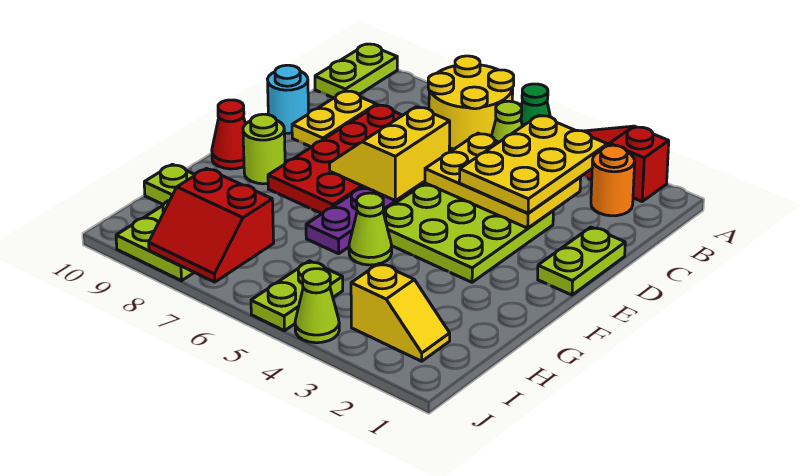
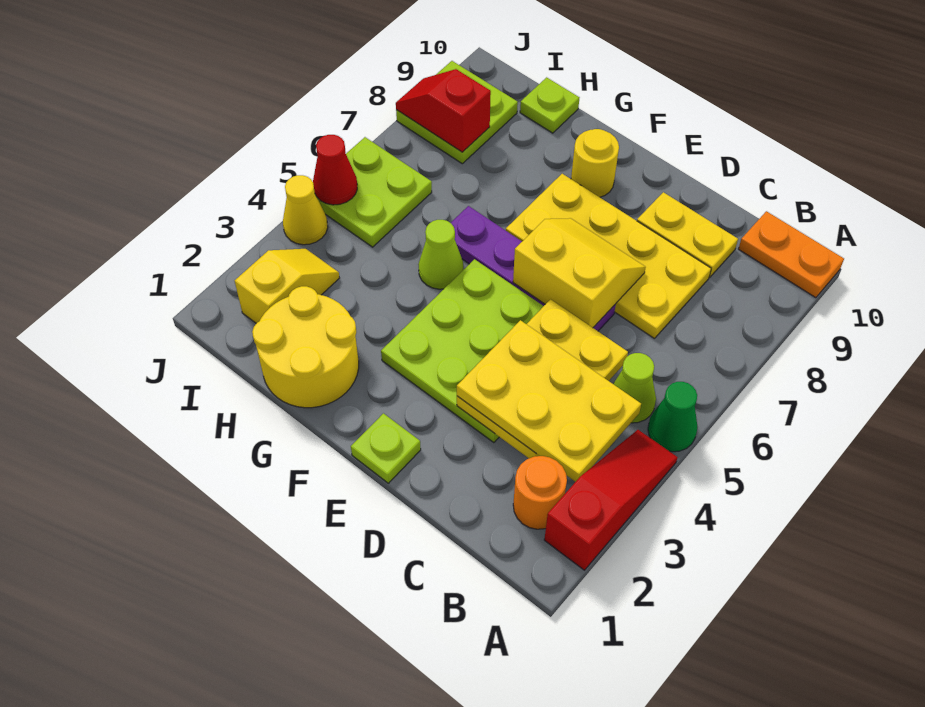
yellow 2x2 round brick [428,56,514,149] -> yellow 2x2 round brick moved to [252,286,359,408]
lime 1x2 plate [315,44,397,98] -> orange 1x2 plate [739,211,844,298]
red 2x4 plate [268,105,402,214] -> yellow 2x4 plate [506,174,711,339]
lime 1x2 plate [538,227,625,295] -> lime 1x1 plate [351,413,421,483]
cyan 1x1 round brick [268,65,309,133] -> none
lime 1x1 round brick [243,114,285,184] -> yellow 1x1 round brick [571,129,619,197]
red 1x1 cone [212,100,245,169] -> red 1x1 cone moved to [313,135,357,205]
yellow 1x2 slope [351,263,450,361] -> yellow 1x2 slope turned to [235,249,339,323]
lime 1x2 plate [251,261,343,331] -> lime 2x2 plate [317,137,432,247]
red 2x2 slope [149,169,274,282] -> red 1x2 slope [396,69,491,152]
lime 1x1 cone [295,269,339,343] -> yellow 1x1 cone [283,175,328,245]

